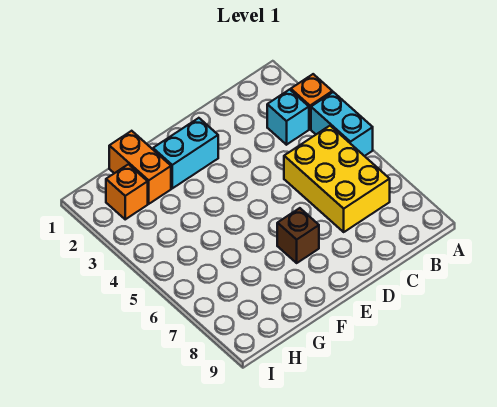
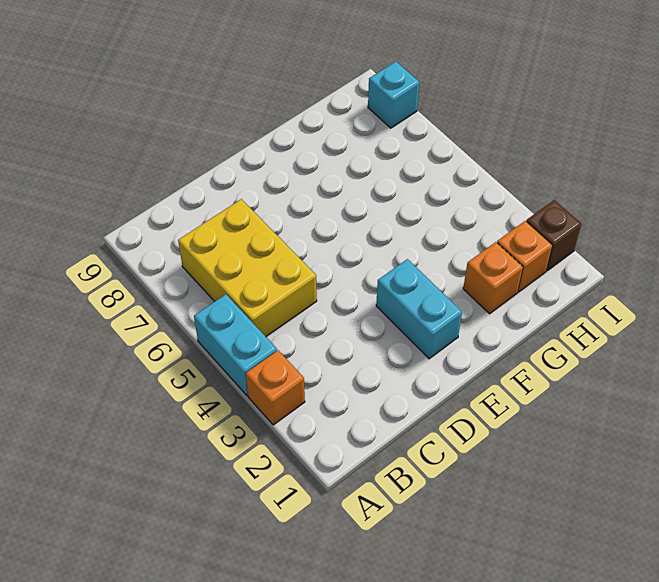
cyan 1x1 brick [267,89,309,145] -> cyan 1x1 brick moved to [368,61,420,128]
cyan 1x2 brick [153,118,218,188] -> cyan 1x2 brick turned to [376,259,462,359]
brown 1x1 brick [277,208,319,263] -> brown 1x1 brick moved to [527,200,581,271]
orange 1x2 brick [109,131,171,204] -> orange 1x1 brick [463,242,523,314]

